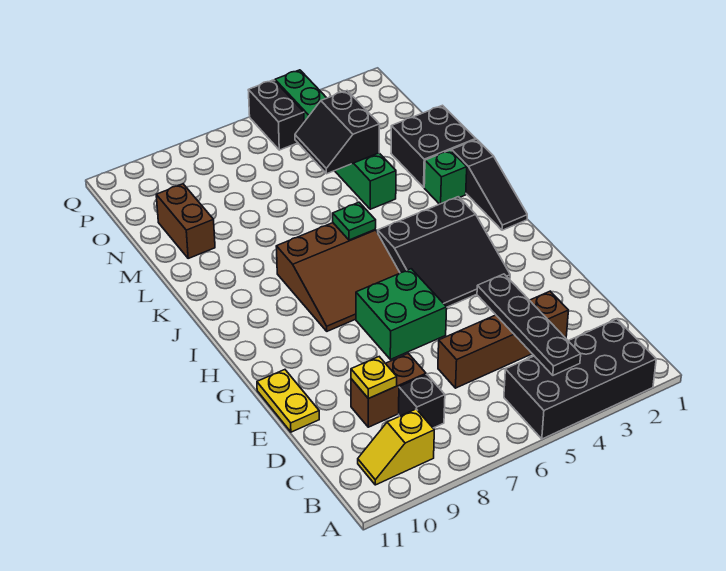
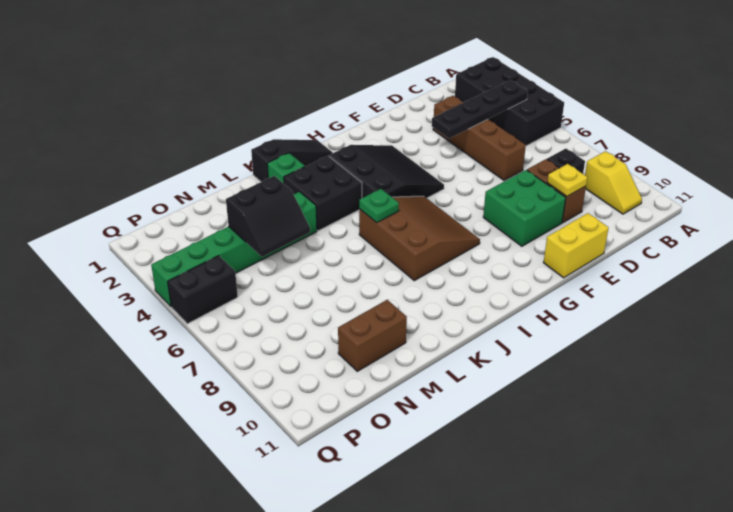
yellow 1x2 plate [257,370,319,432] -> yellow 1x2 brick [543,213,609,278]
green 2x2 brick [356,269,447,359] -> green 2x2 brick moved to [483,170,566,246]
black 2x2 brick [391,105,476,187] -> black 2x2 brick moved to [284,156,362,231]

